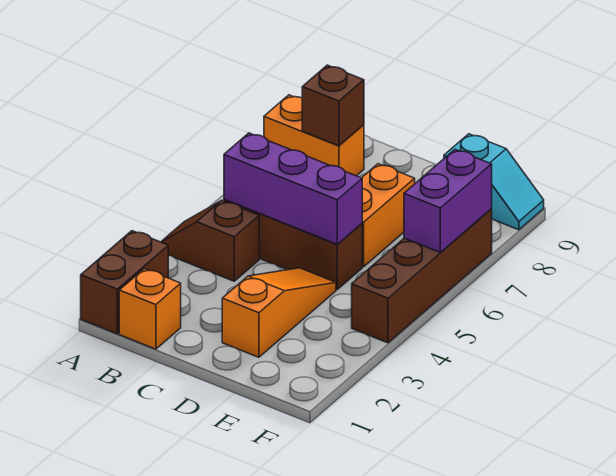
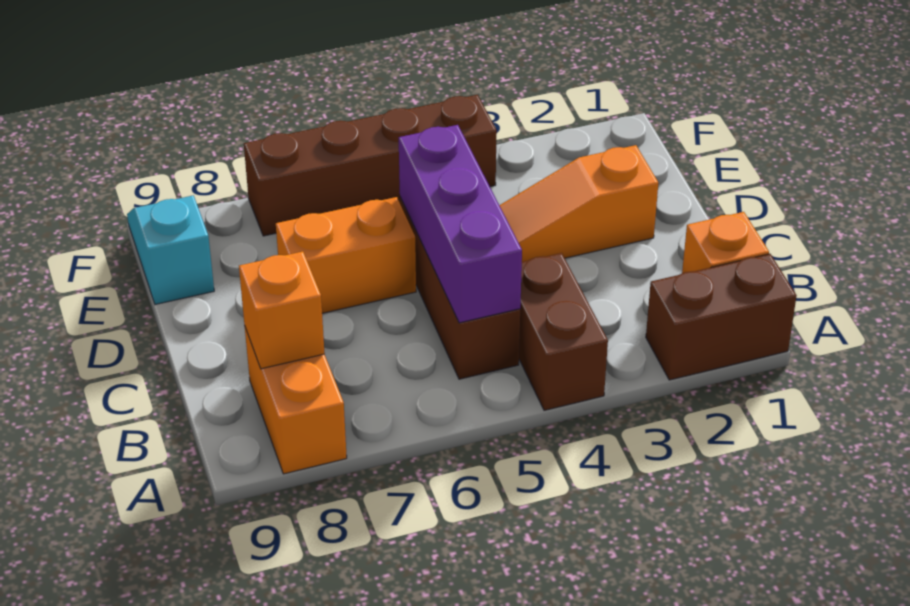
brown 1x2 slope [161,200,259,281] -> brown 1x2 brick [519,253,608,410]
brown 1x1 brick [302,65,364,146] -> orange 1x1 brick [239,251,325,369]
purple 1x2 brick [404,149,492,253] -> none

